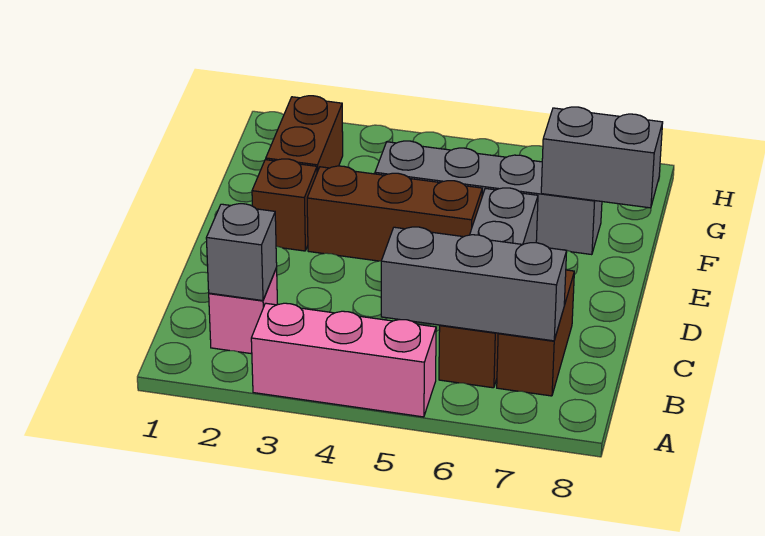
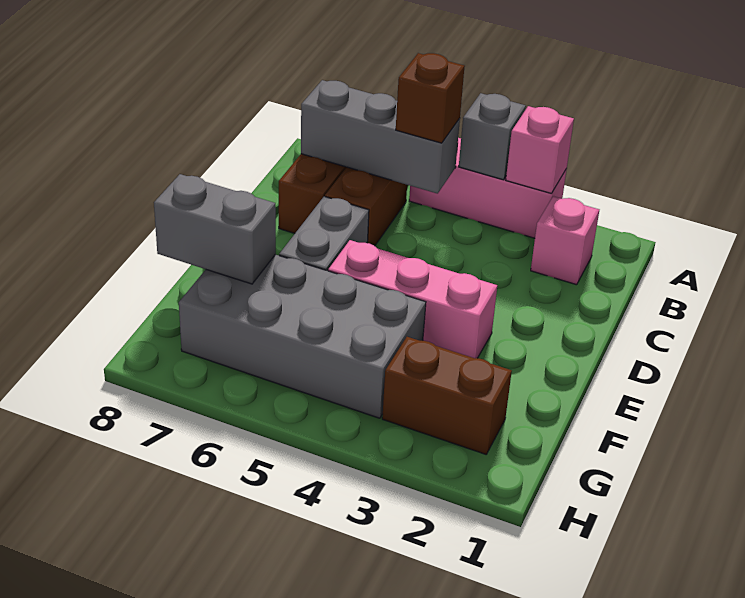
none -> pink 1x1 brick [506,106,574,194]
grey 1x1 brick [206,204,277,301] -> grey 1x1 brick moved to [459,93,526,180]
brown 1x1 brick [252,159,317,251] -> brown 1x1 brick moved to [396,53,465,143]
brown 1x3 brick [307,166,482,261] -> pink 1x3 brick [328,240,497,358]
brown 1x2 brick [266,96,343,172] -> brown 1x2 brick turned to [382,337,512,454]
grey 1x4 brick [375,141,602,255] -> grey 2x4 brick [179,255,426,418]

